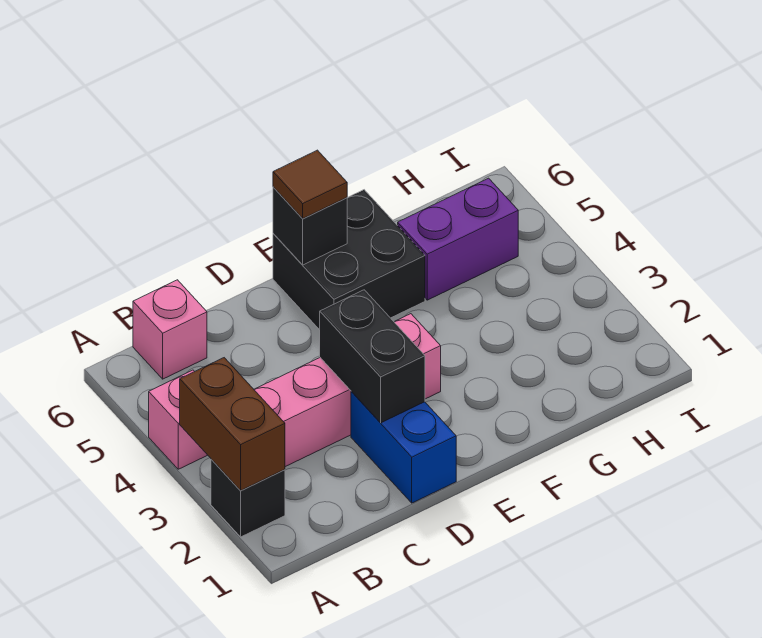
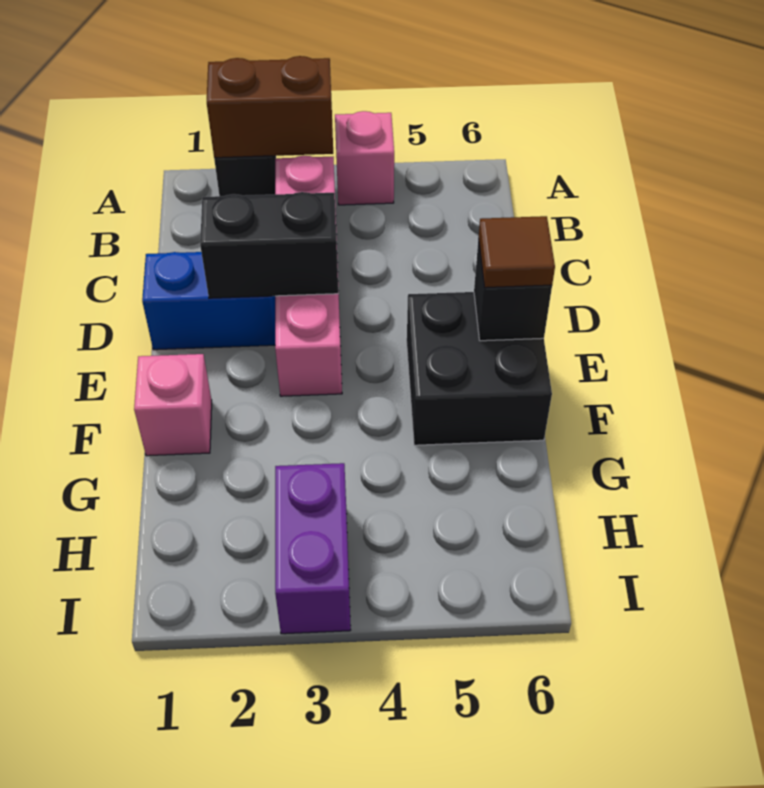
pink 1x1 brick [133,280,207,379] -> pink 1x1 brick moved to [134,354,212,456]
purple 1x2 brick [398,178,518,300] -> purple 1x2 brick moved to [275,463,351,634]

